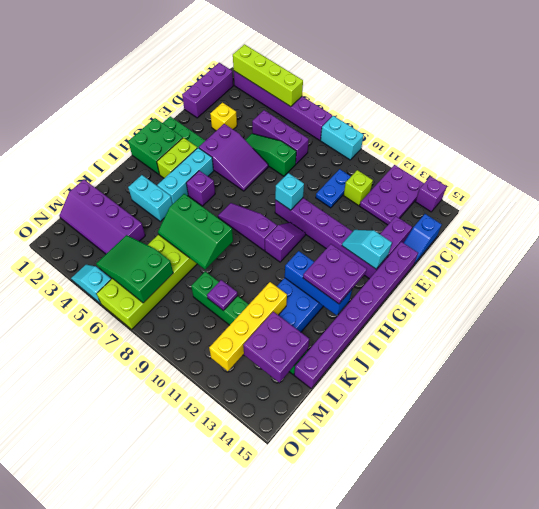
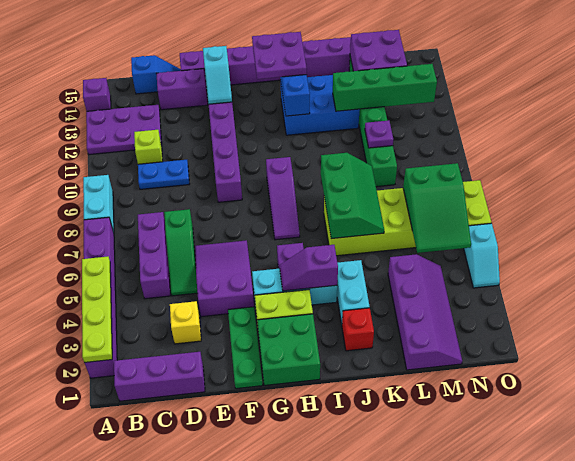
lime 1x4 brick [233,44,303,107] -> lime 1x4 plate [82,257,112,362]
cyan 1x1 brick [275,173,304,210] -> none
purple 1x2 slope [265,222,306,262] -> purple 1x2 slope moved to [280,245,338,291]
none -> red 1x1 brick [342,308,374,351]
yellow 1x4 brick [209,282,287,371] -> green 1x4 brick [333,64,437,111]

